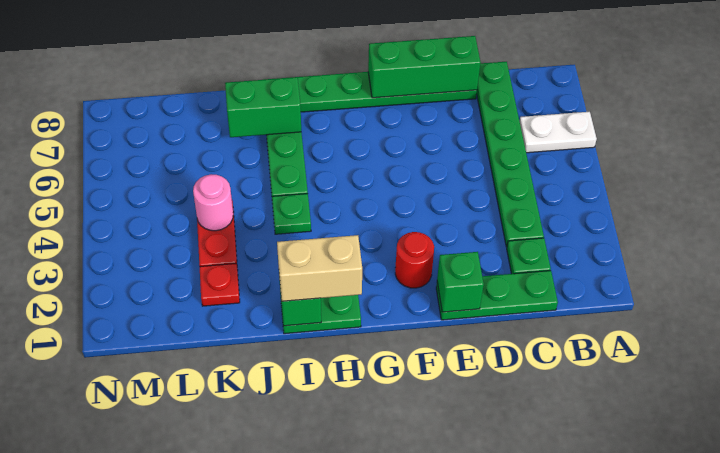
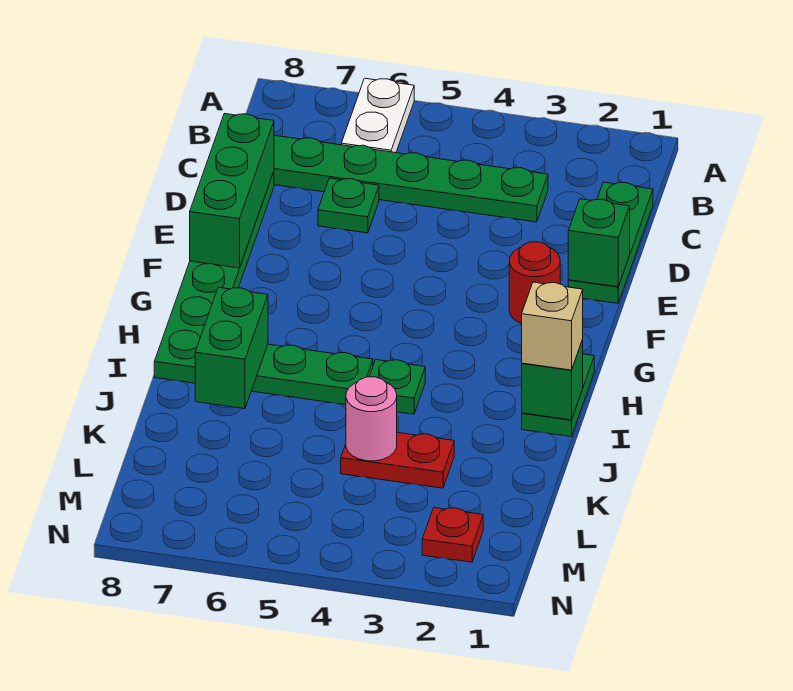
green 1x1 plate [507,238,551,274] -> green 1x1 plate moved to [318,178,379,233]
tan 1x2 brick [277,235,362,301] -> tan 1x1 brick [522,282,583,370]
red 1x1 plate [200,263,240,306] -> red 1x1 plate moved to [422,508,483,562]

